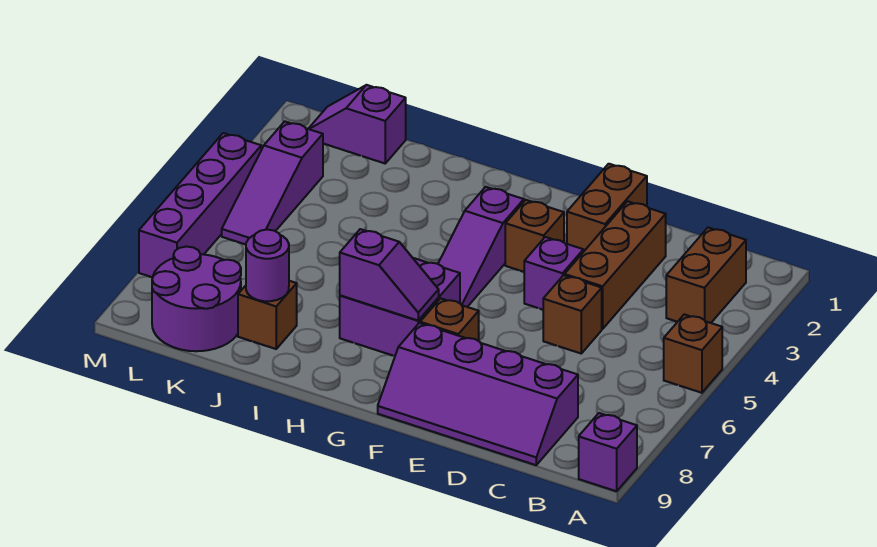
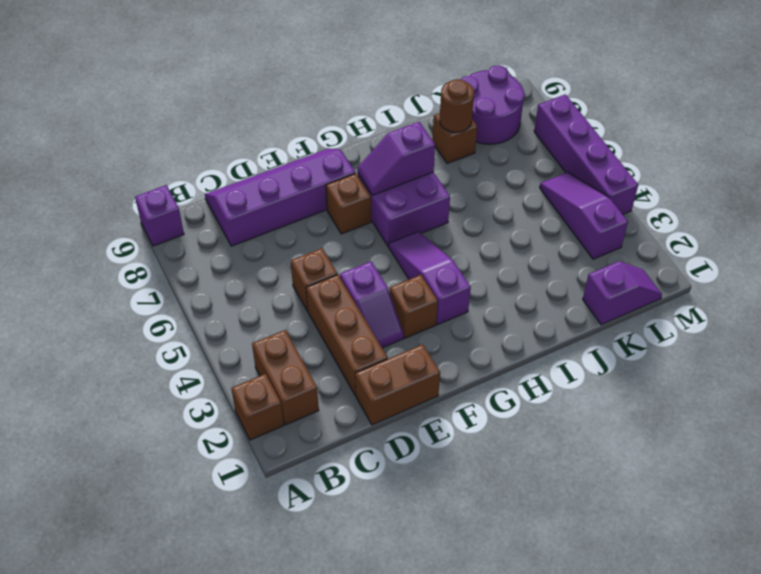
brown 1x1 brick [664,314,722,393] -> brown 1x1 brick moved to [231,374,284,440]
brown 1x2 brick [567,164,647,250] -> brown 1x2 brick turned to [355,344,440,425]
purple 1x1 round brick [246,230,289,301] -> brown 1x1 round brick [440,79,474,132]

